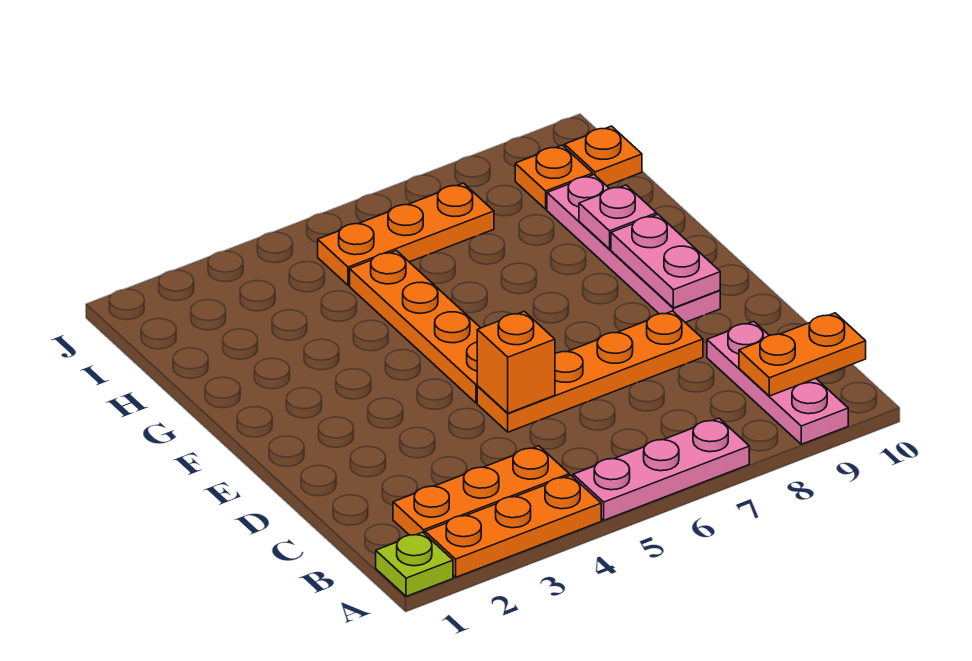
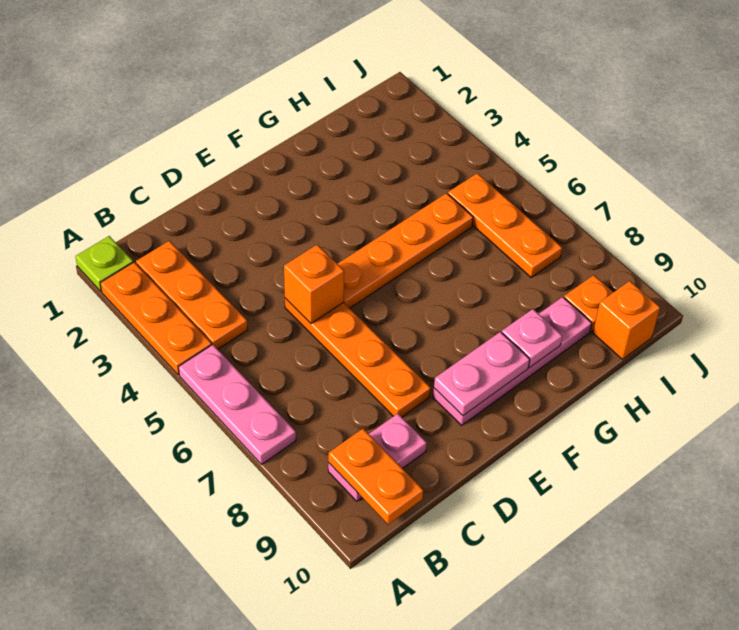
pink 1x3 plate [707,322,848,444] -> pink 1x2 plate [328,414,427,501]
orange 1x1 plate [565,126,642,186] -> orange 1x1 brick [593,281,660,359]

